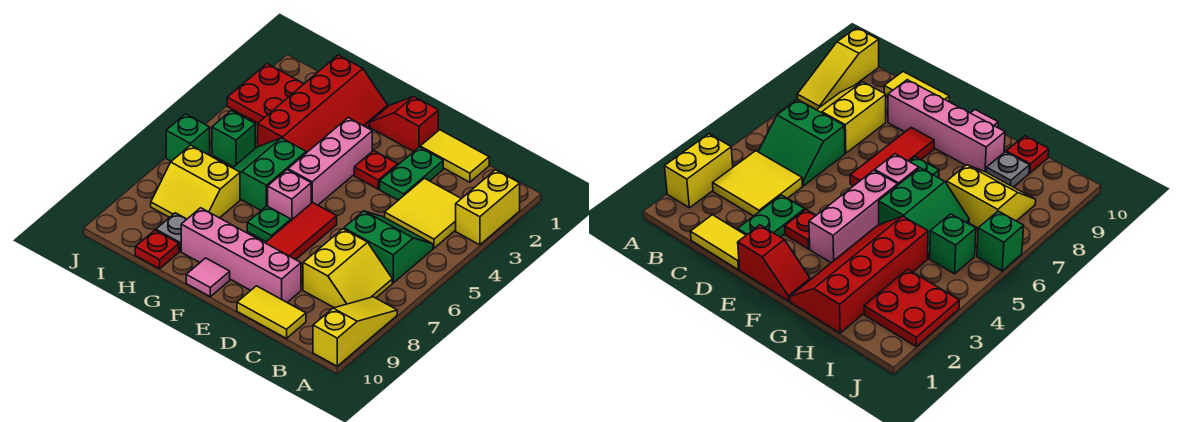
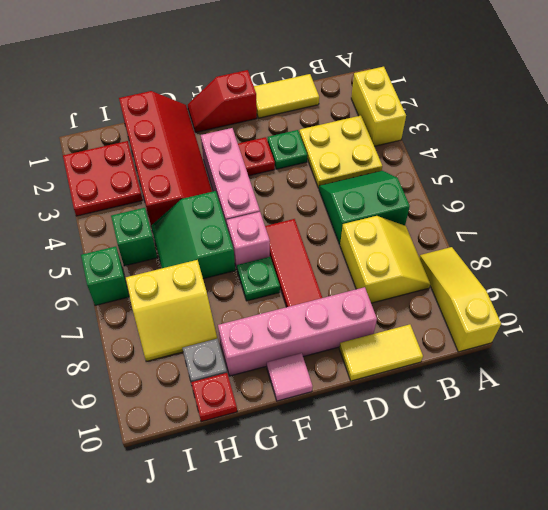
yellow 2x2 tile [385,178,461,248] -> yellow 2x2 plate [299,116,382,188]
green 1x2 plate [380,147,443,200] -> green 1x1 plate [268,130,307,169]

